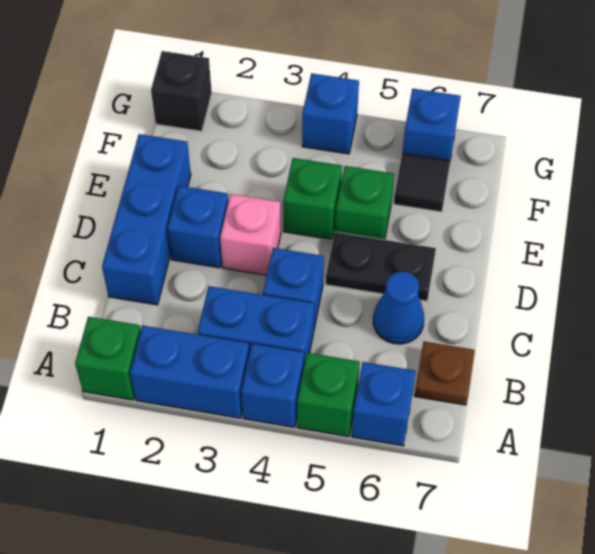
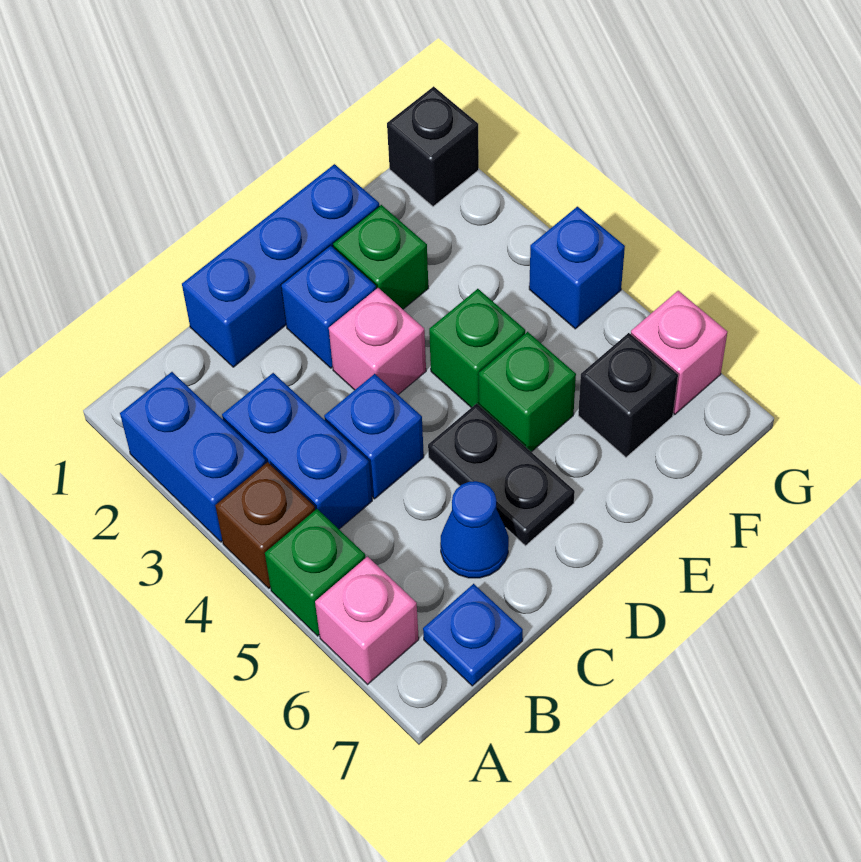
green 1x1 brick [75,317,141,400] -> green 1x1 brick moved to [333,205,428,309]
blue 1x1 brick [241,344,304,427] -> brown 1x1 brick [215,462,315,588]
blue 1x1 brick [352,362,416,446] -> pink 1x1 brick [315,557,419,684]
brown 1x1 plate [415,342,475,405] -> blue 1x1 plate [423,584,523,686]
black 1x1 tile [394,153,450,212] -> black 1x1 brick [578,333,678,457]
blue 1x1 brick [402,89,461,161] -> pink 1x1 brick [631,291,727,414]

